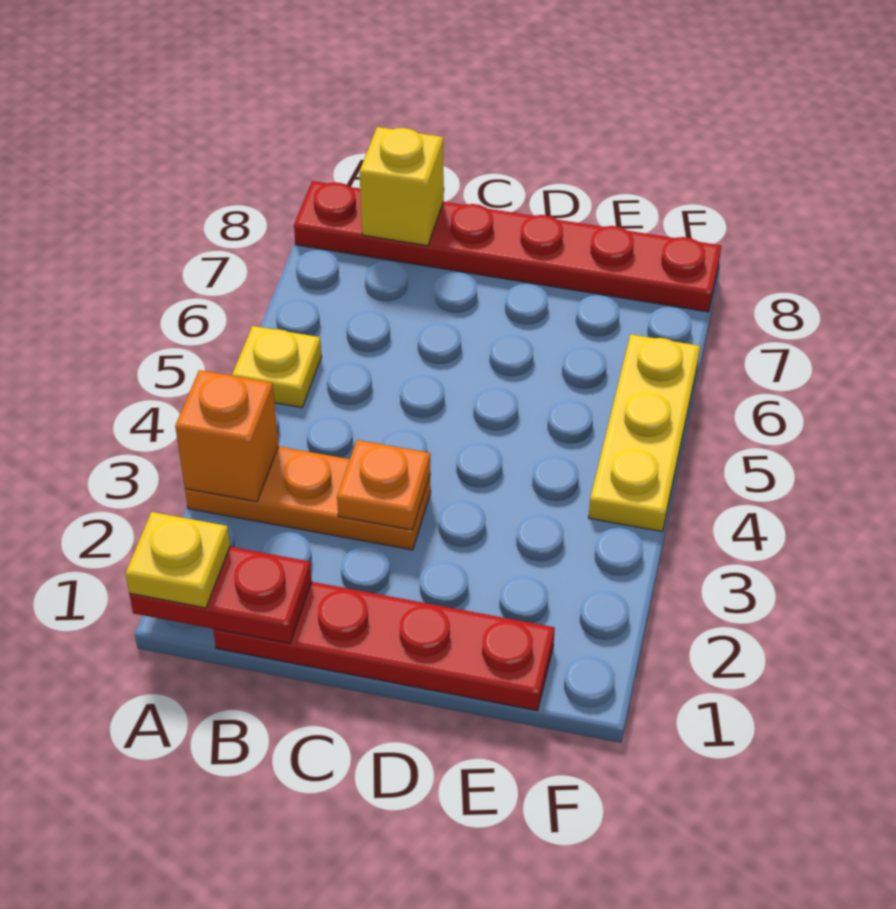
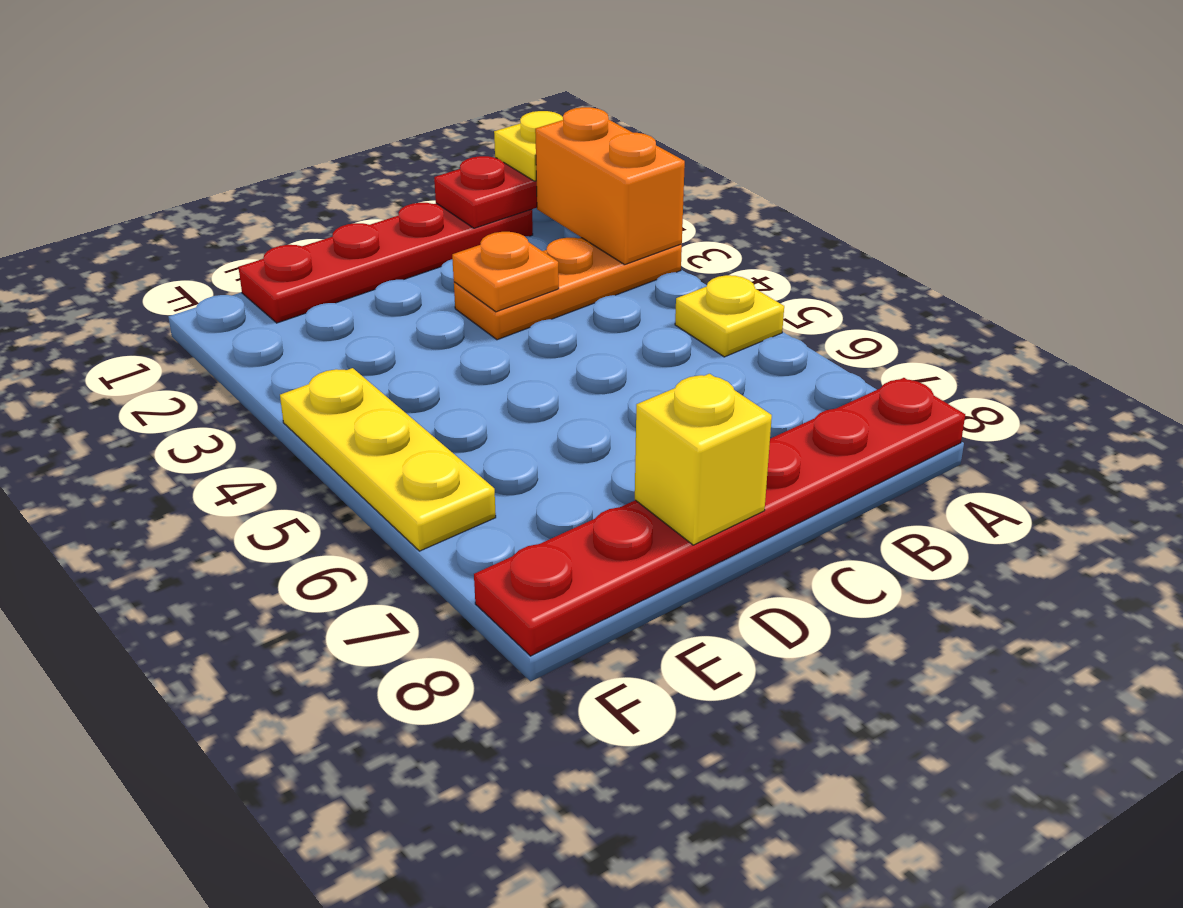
orange 1x1 brick [175,370,279,502] -> orange 1x2 brick [535,107,685,265]
yellow 1x1 brick [360,127,444,246] -> yellow 1x1 brick moved to [635,374,772,545]

